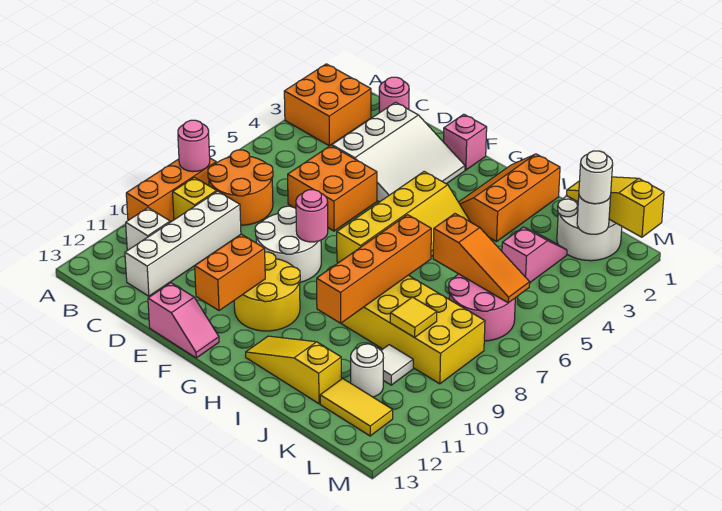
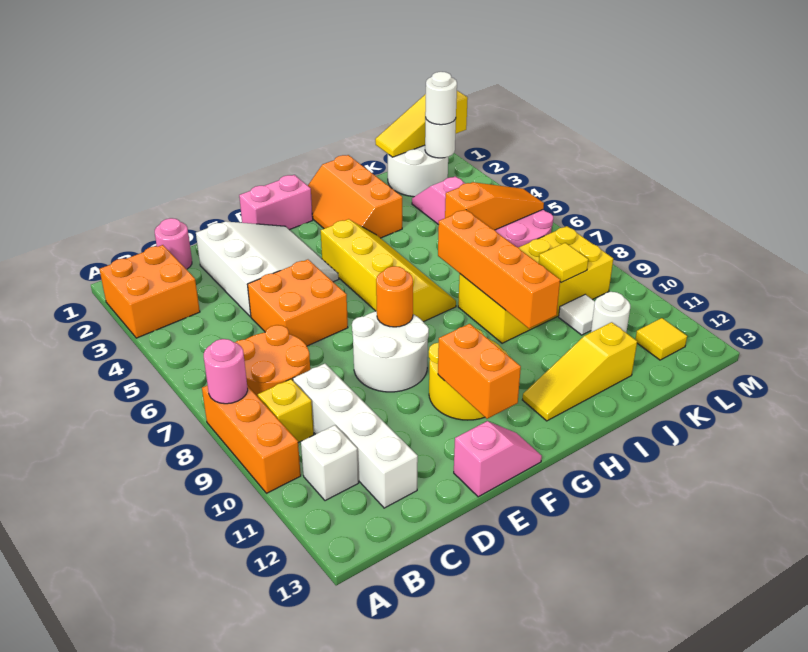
pink 1x1 brick [444,114,487,170] -> pink 1x2 brick [239,175,313,230]
pink 1x1 round brick [296,190,328,242] -> orange 1x1 round brick [376,266,413,327]
yellow 1x2 tile [320,379,393,436] -> yellow 1x1 tile [635,318,687,360]

